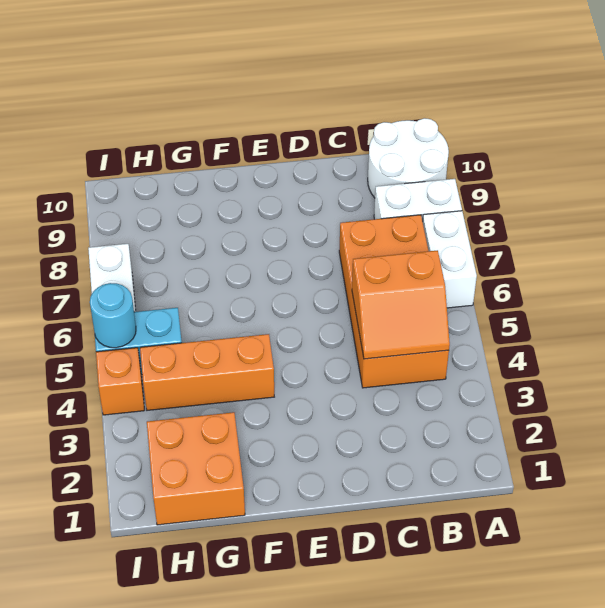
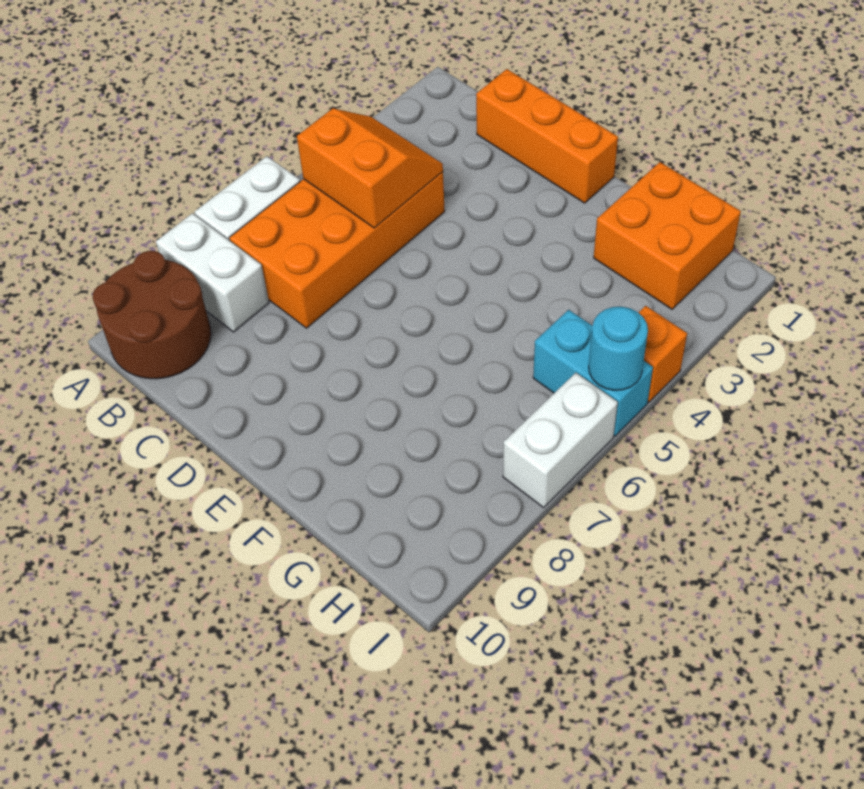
white 2x2 round brick [368,118,449,198] -> brown 2x2 round brick [93,251,211,379]
orange 1x3 brick [140,334,274,410] -> orange 1x3 brick moved to [476,69,618,203]

